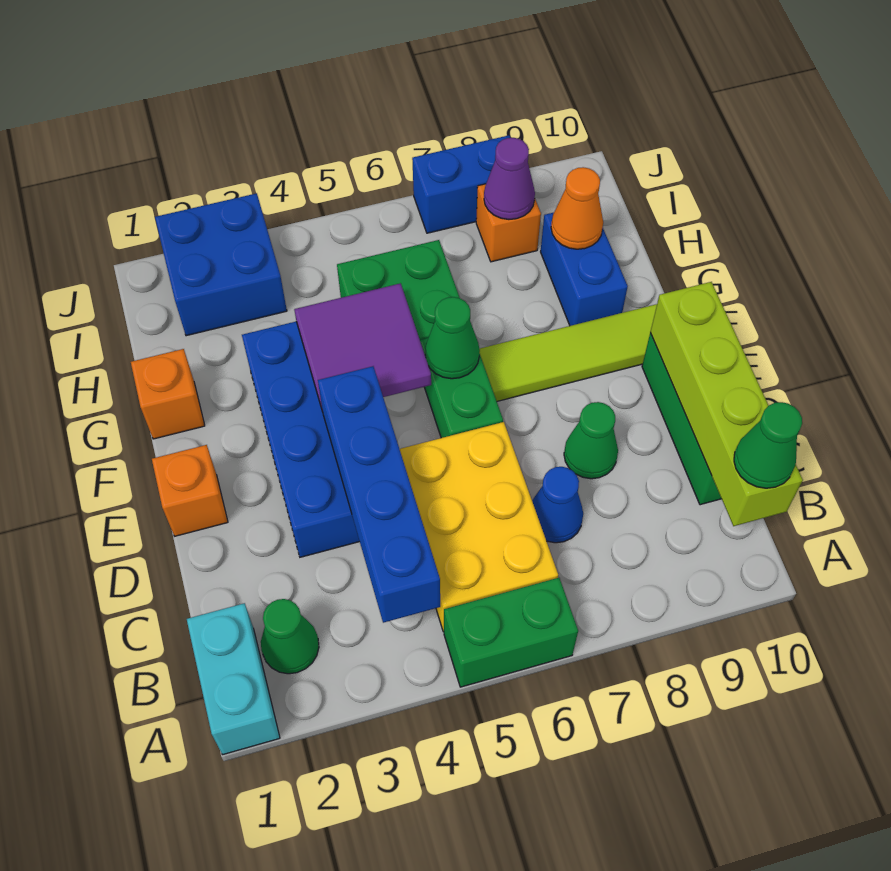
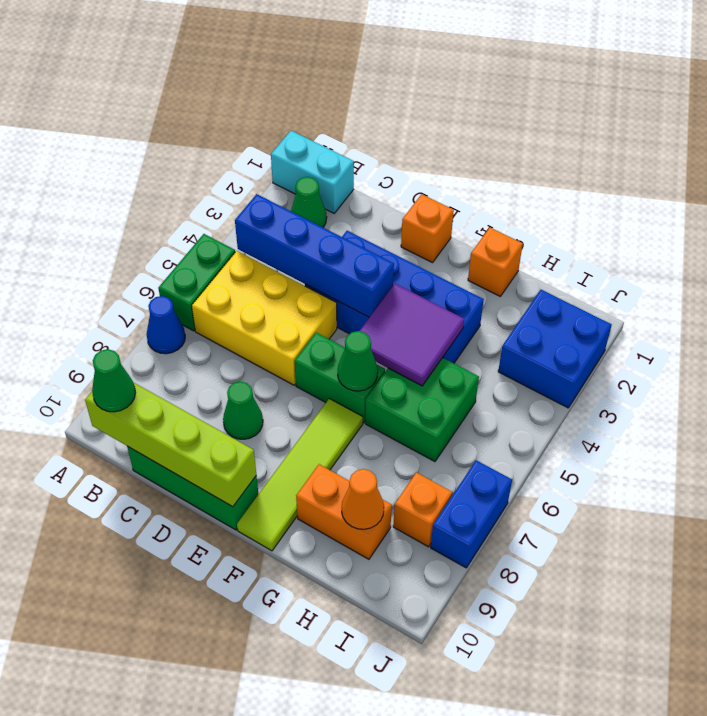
blue 1x1 cone [532,467,583,543] -> blue 1x1 cone moved to [146,296,185,354]
blue 1x2 brick [541,213,628,326] -> orange 1x2 brick [296,464,392,559]
purple 1x1 cone [484,138,535,219] -> none

